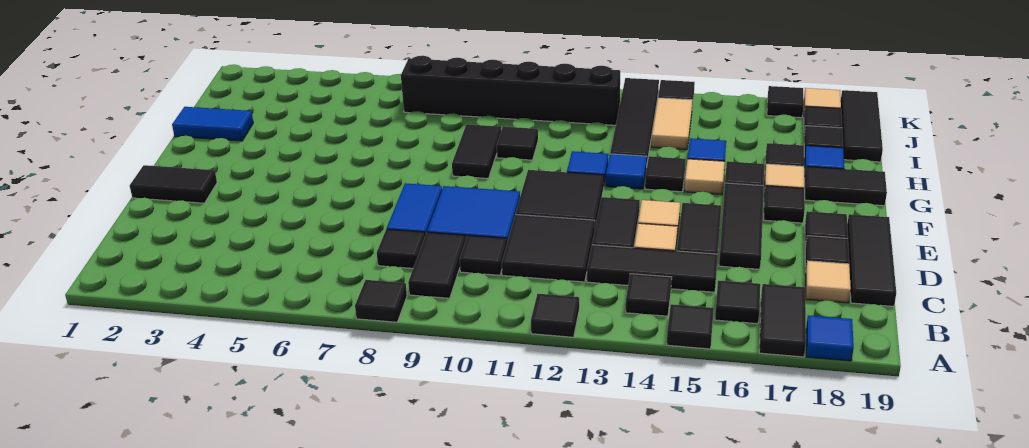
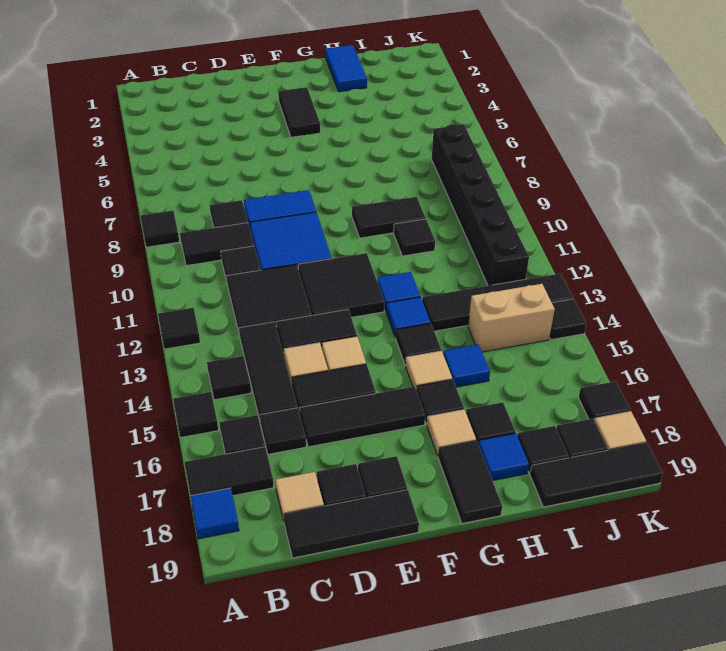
black 1x2 tile [130,165,217,203] -> black 1x2 tile moved to [278,87,320,137]
black 1x1 tile [764,186,805,223] -> black 1x1 tile moved to [260,408,306,454]
tan 1x2 tile [652,98,693,150] -> tan 1x2 brick [468,284,555,352]

